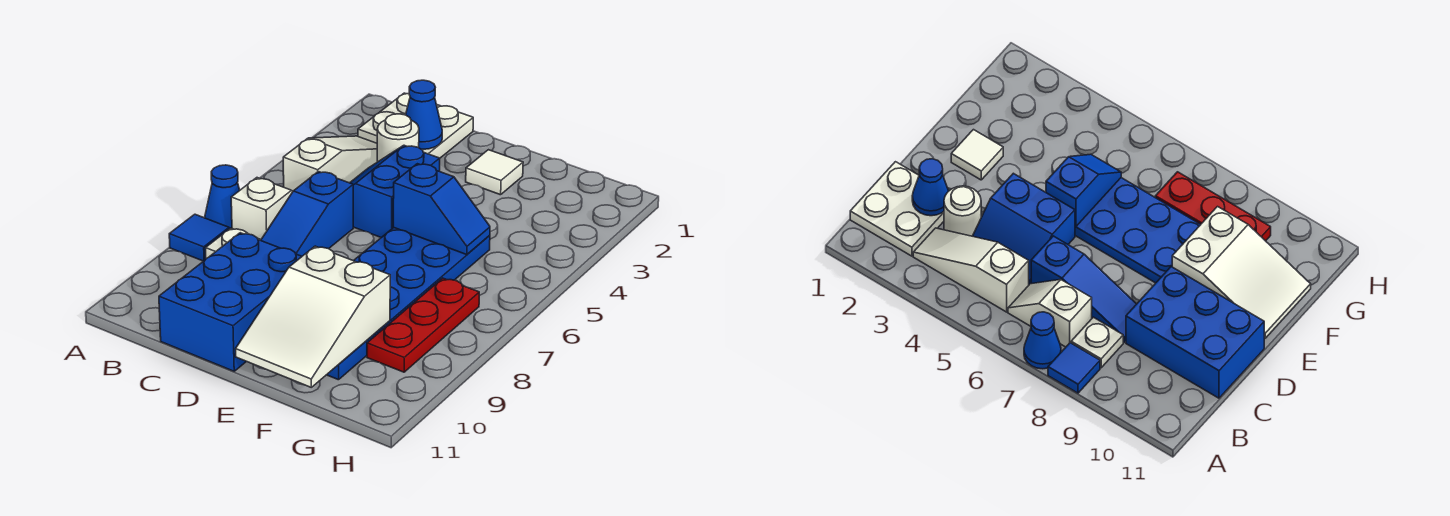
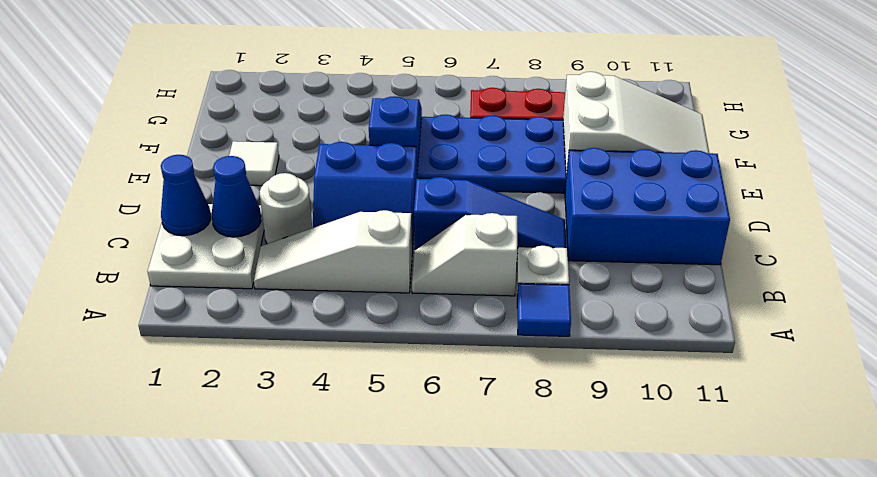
blue 1x1 cone [205,165,240,229] -> blue 1x1 cone moved to [161,155,211,236]

